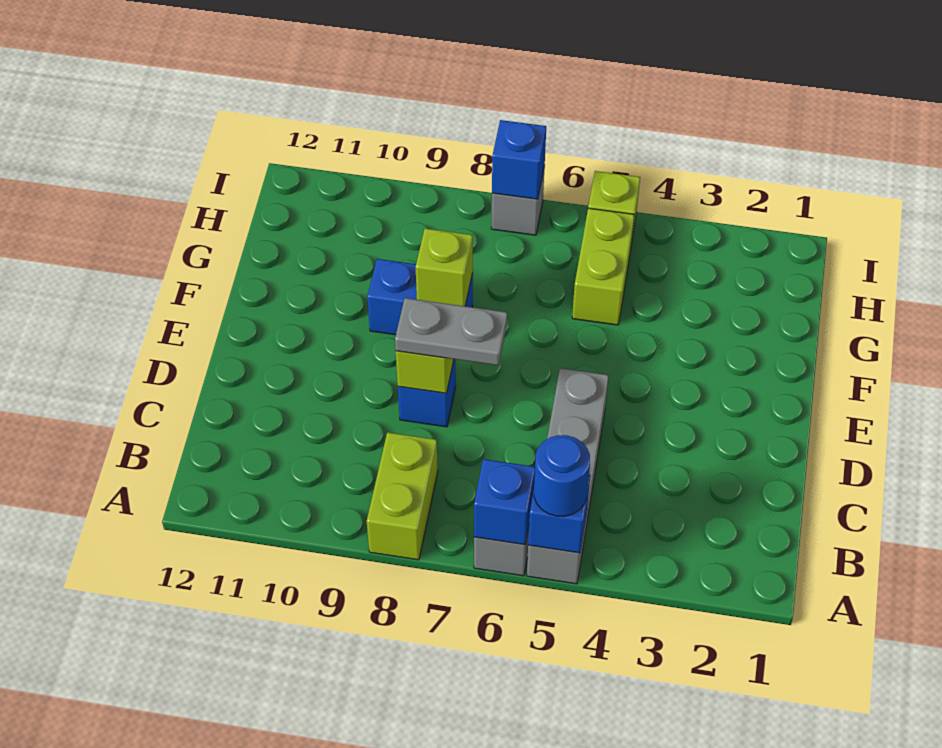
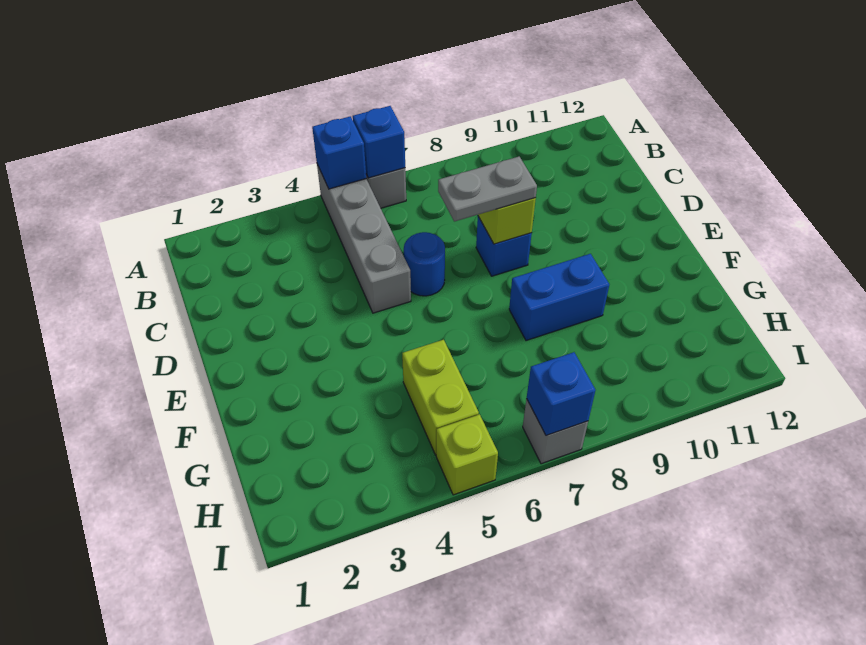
blue 1x1 round brick [534,435,590,516] -> blue 1x1 round brick moved to [404,232,445,296]
lime 1x2 brick [367,432,438,560] -> none
lime 1x1 brick [416,228,473,306] -> none

